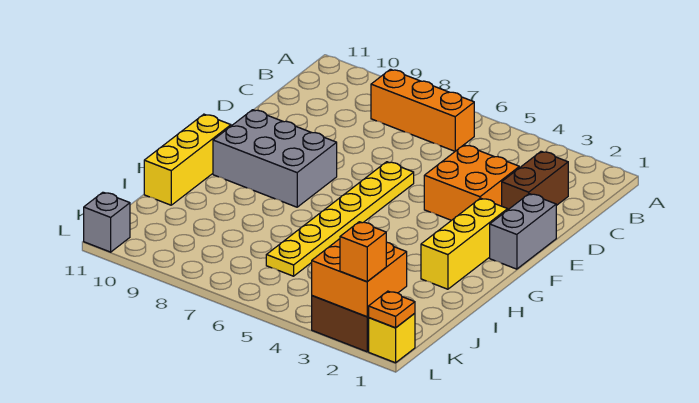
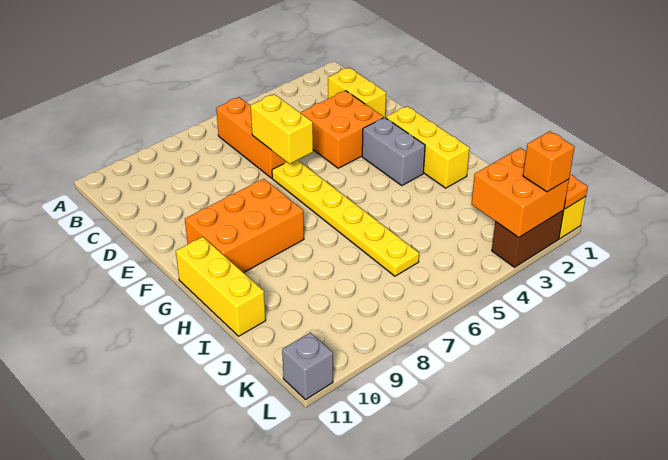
orange 1x3 brick [371,69,474,151] -> orange 1x3 brick turned to [216,97,286,178]
brown 1x2 brick [502,151,568,210] -> yellow 1x2 brick [328,68,386,117]
none -> yellow 1x2 brick [250,94,313,164]
grey 1x2 brick [490,194,556,269] -> grey 1x2 brick moved to [362,117,425,185]
grey 2x3 brick [213,110,337,207] -> orange 2x3 brick [185,179,304,273]

